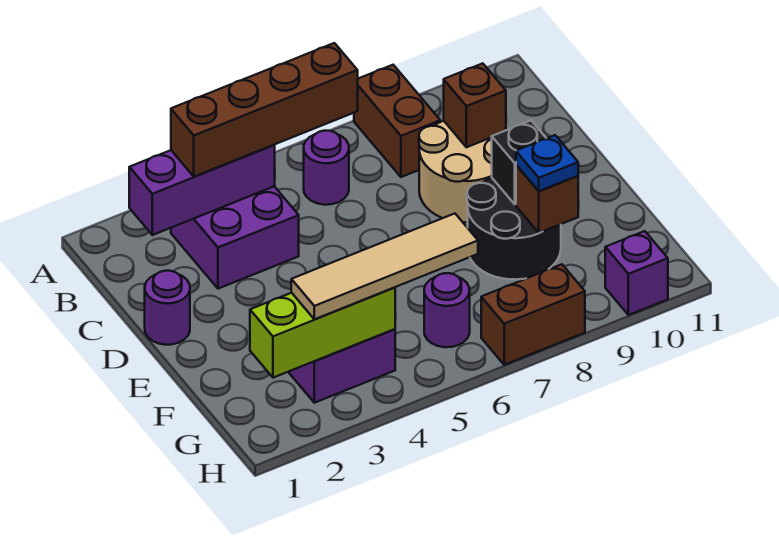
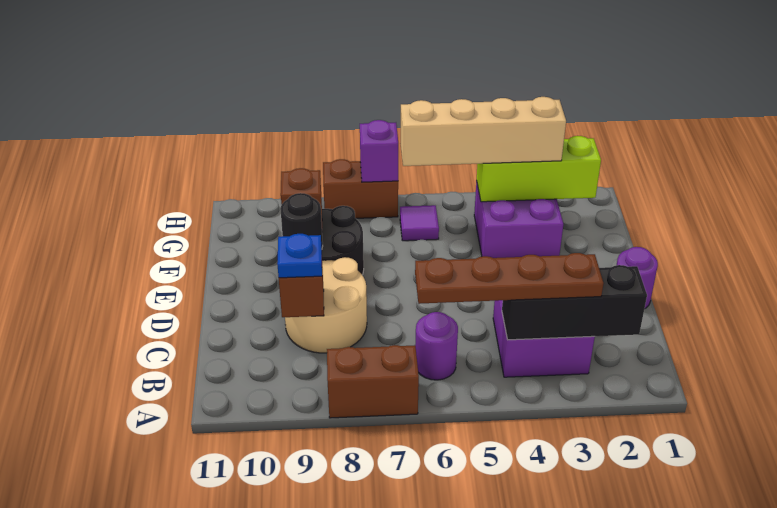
brown 1x2 brick [354,65,440,177] -> brown 1x2 brick turned to [327,345,419,418]
purple 1x3 brick [129,145,275,235] -> black 1x3 brick [502,265,647,340]
brown 1x4 brick [171,43,358,177] -> brown 1x4 plate [415,253,604,304]
black 1x1 brick [492,121,546,204] -> black 1x1 round brick [280,193,323,248]
blue 1x1 plate [516,135,578,191] -> blue 1x1 plate moved to [277,234,322,278]
tan 1x4 tile [291,214,478,319] -> tan 1x4 brick [400,97,566,166]
purple 1x1 round brick [424,273,470,347] -> purple 1x1 tile [400,205,439,241]
purple 1x1 brick [605,231,668,315] -> purple 1x1 brick moved to [360,120,398,182]

